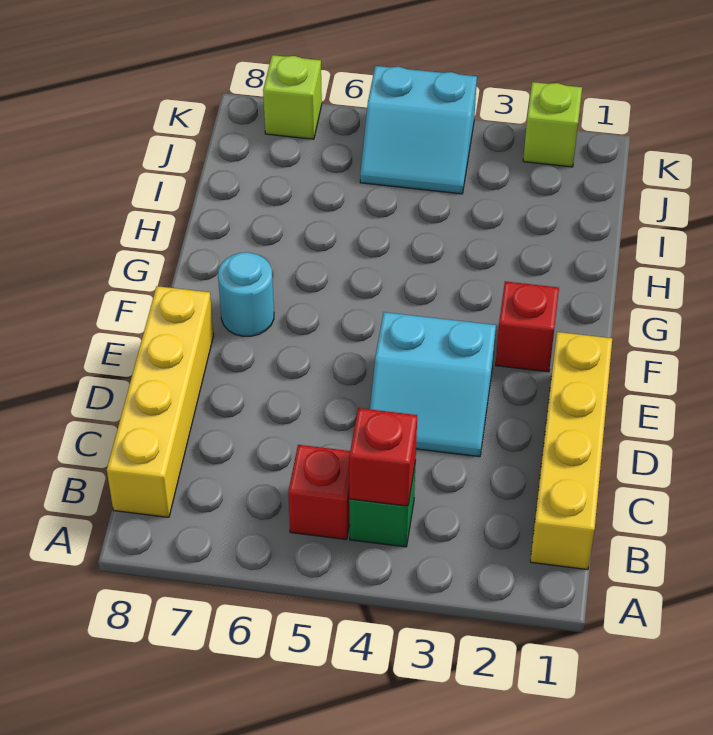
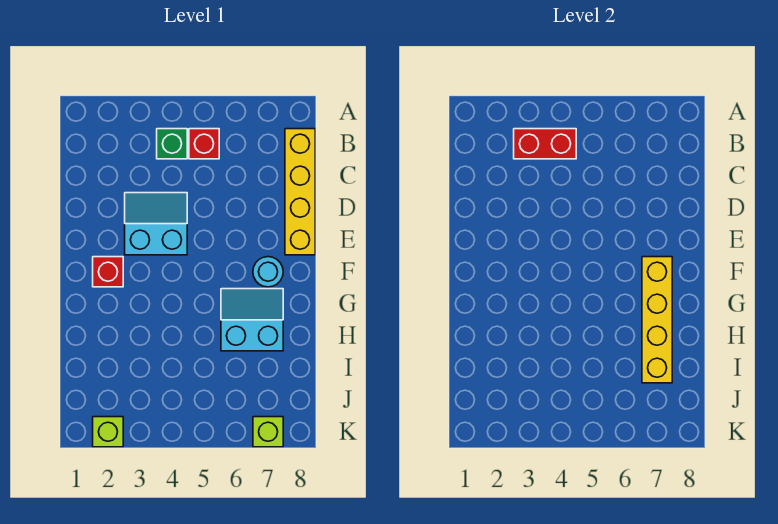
yellow 1x4 brick [530,332,612,570] -> yellow 1x4 brick moved to [642,257,672,383]
red 1x1 brick [349,408,417,506] -> red 1x2 brick [514,129,576,159]
cyan 2x2 slope [360,66,477,194] -> cyan 2x2 slope moved to [221,289,283,351]

